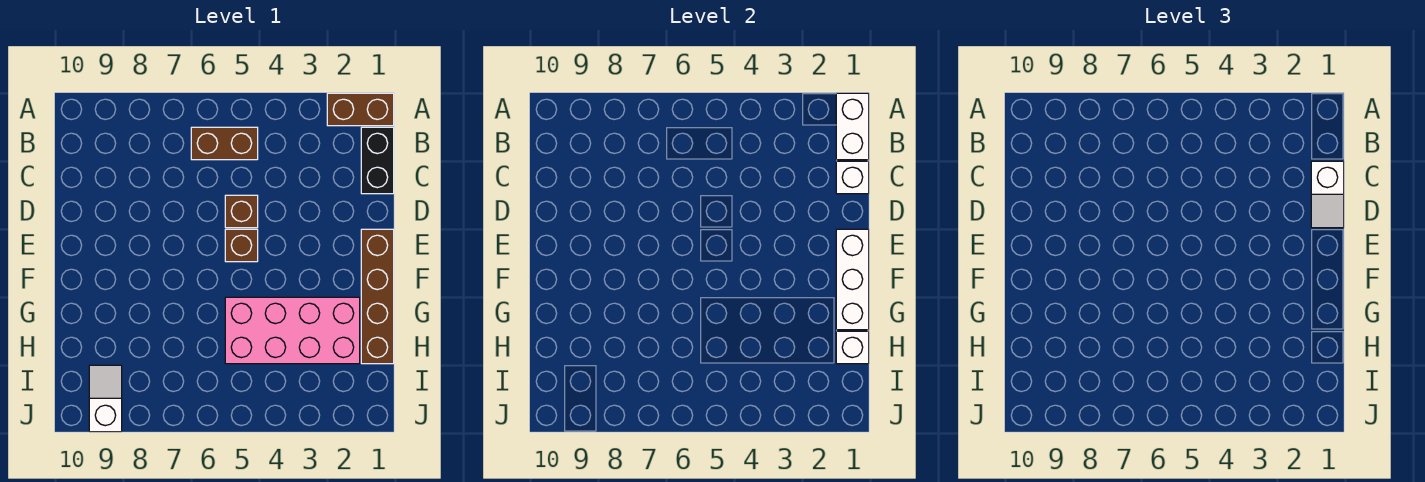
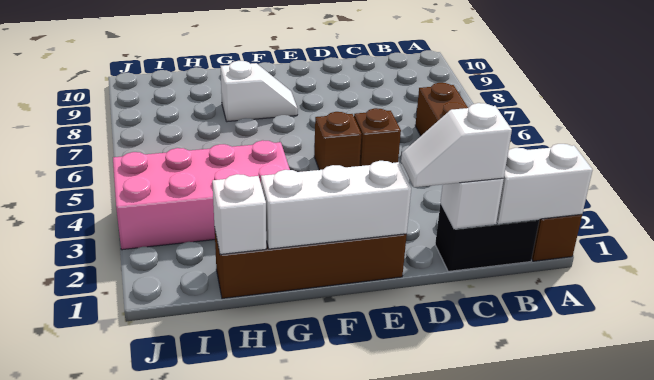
pink 2x4 brick [225,297,360,364] -> pink 2x4 brick turned to [113,140,290,250]
white 1x2 slope [89,365,122,432] -> white 1x2 slope moved to [221,61,298,122]

